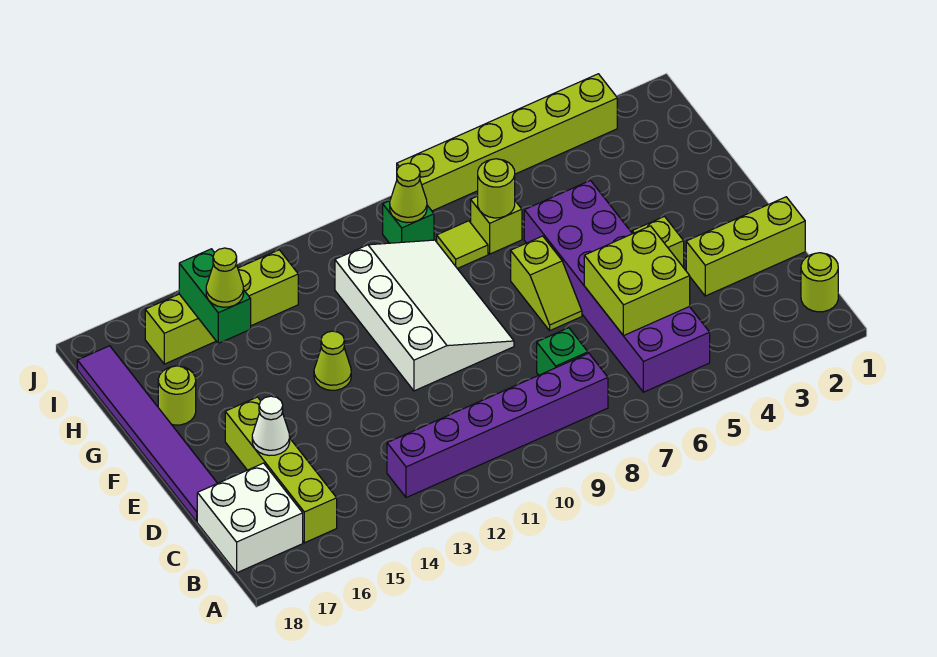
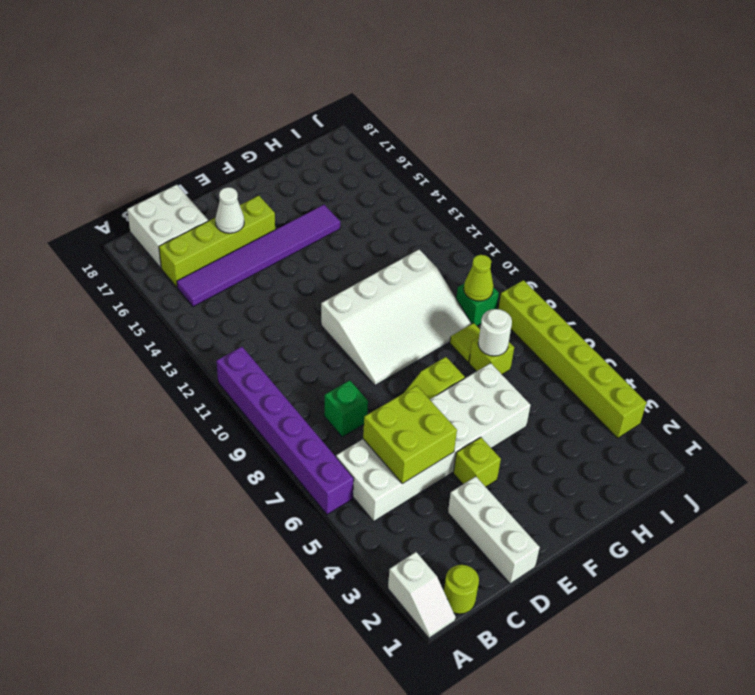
none -> white 1x2 slope [388,552,456,638]
purple 2x6 brick [524,181,710,392] -> white 2x6 brick [336,363,531,521]
purple 1x6 brick [387,353,608,498] -> purple 1x6 brick moved to [217,347,354,515]
lime 1x3 brick [686,197,805,296] -> white 1x3 brick [448,476,540,584]
purple 1x6 tile [77,346,217,522] -> purple 1x6 tile moved to [177,205,340,307]
lime 1x1 cone [314,331,351,390] -> none
lime 1x1 round brick [158,366,196,425] -> none
lime 1x1 round brick [478,159,515,218] -> white 1x1 round brick [478,309,512,356]
green 1x2 brick [179,249,251,343] -> none
lime 1x1 cone [206,248,244,307] -> none
lime 1x4 brick [145,250,298,364] -> none

